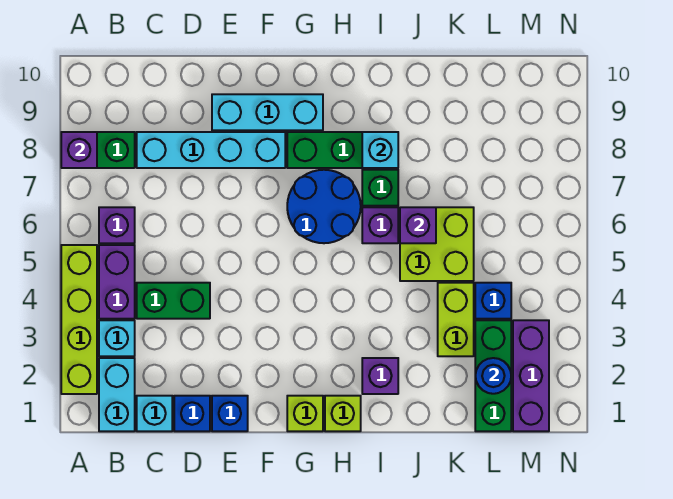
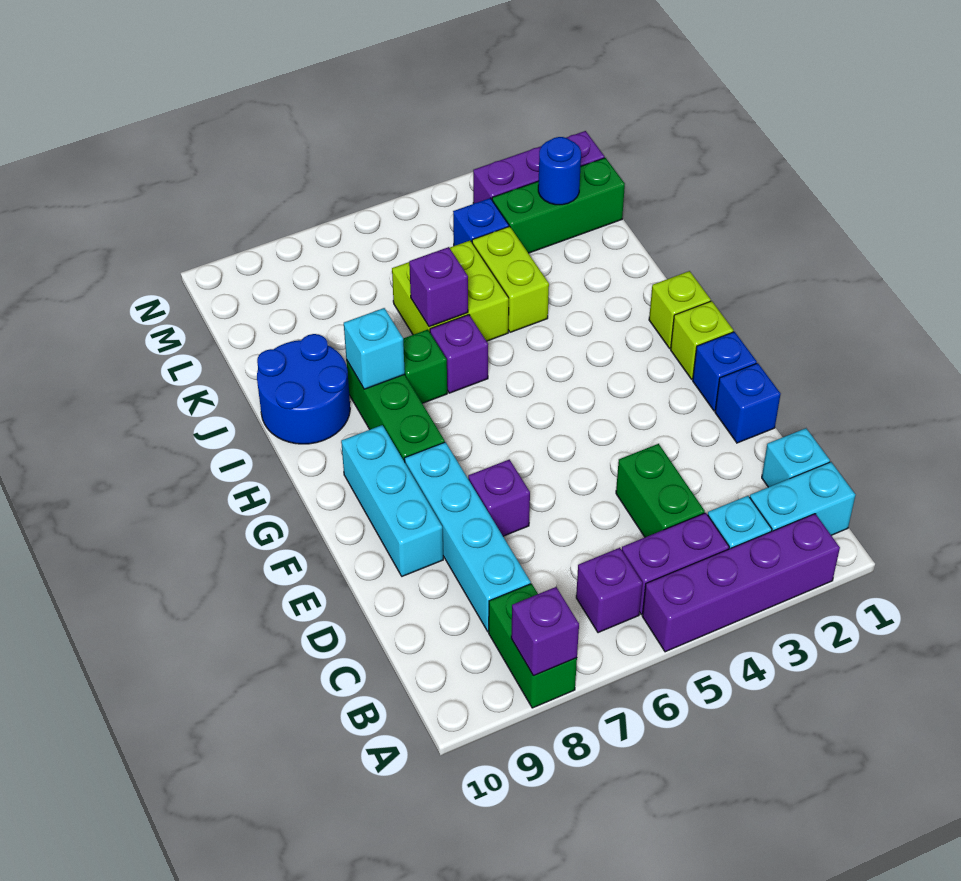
lime 1x4 brick [61,245,97,394] -> purple 1x4 brick [642,514,840,652]
blue 1x1 brick [174,396,210,431] -> blue 1x1 brick moved to [693,332,757,411]
blue 2x2 round brick [287,170,361,243] -> blue 2x2 round brick moved to [257,334,350,444]
purple 1x1 brick [362,358,398,394] -> purple 1x1 brick moved to [468,460,530,536]
lime 1x2 brick [438,283,474,356] -> lime 1x2 brick turned to [472,226,549,332]

